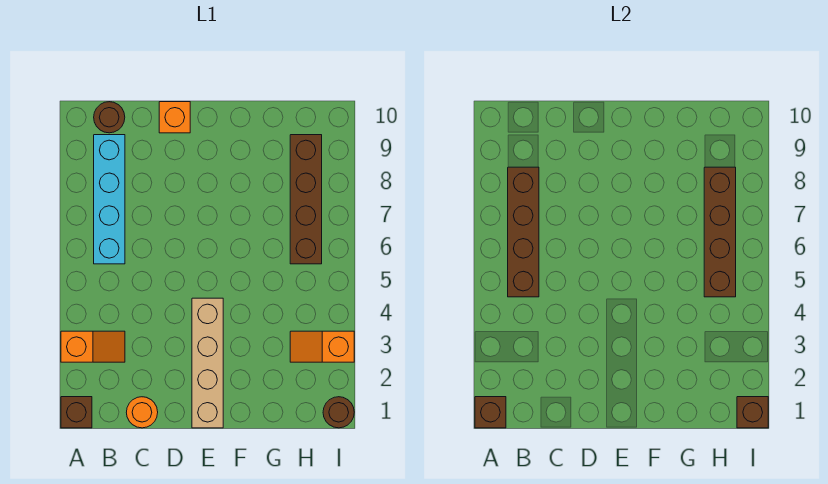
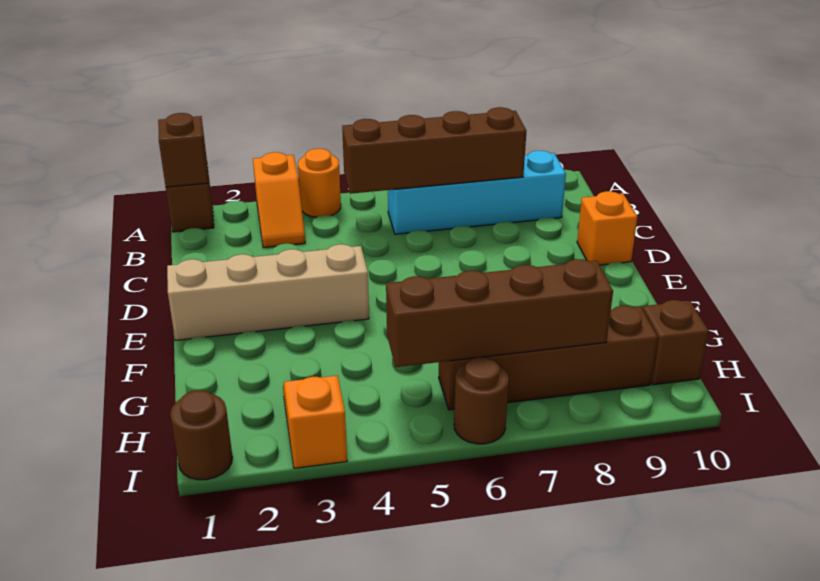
brown 1x1 round brick [94,102,125,133] -> brown 1x1 round brick moved to [454,357,509,444]
orange 1x1 round brick [126,397,158,428] -> orange 1x1 round brick moved to [298,149,341,217]
brown 1x1 brick [737,397,768,428] -> brown 1x1 brick moved to [643,300,709,385]

